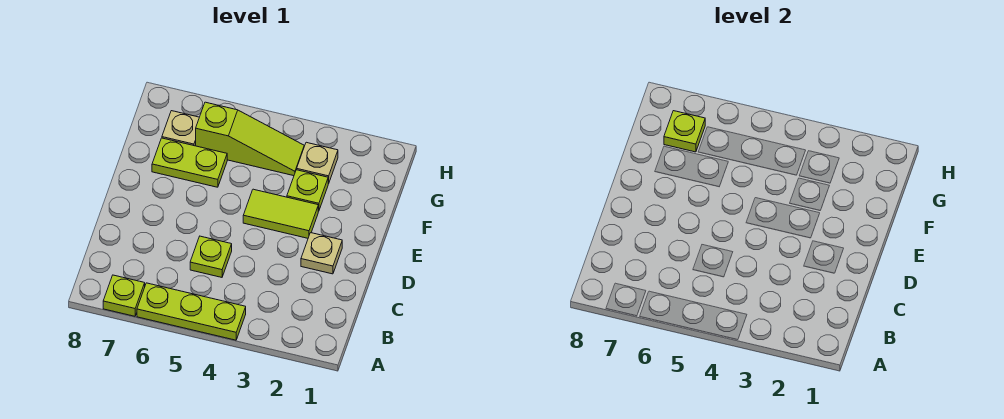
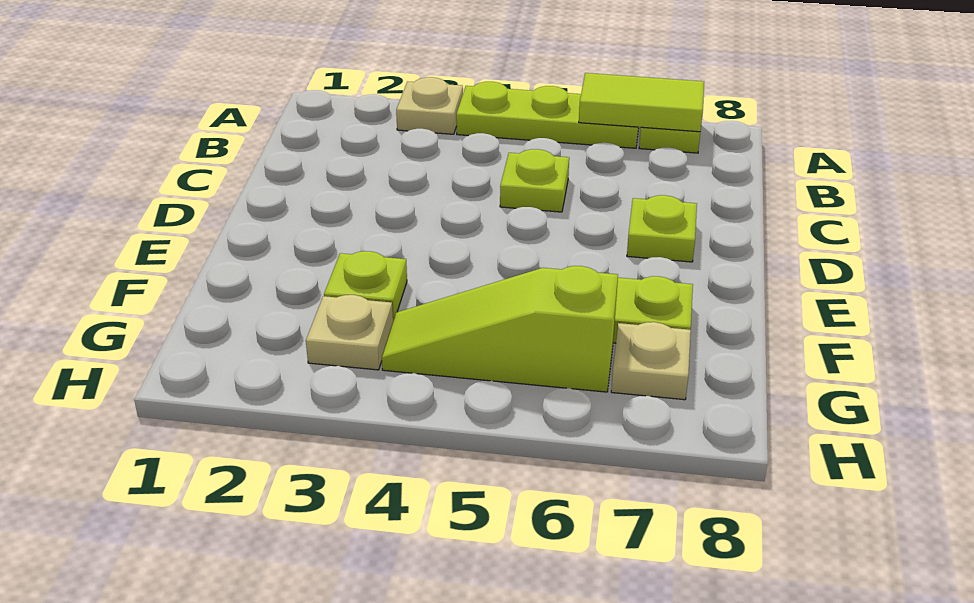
tan 1x1 plate [301,233,342,274] -> tan 1x1 plate moved to [396,77,463,134]
lime 1x2 tile [243,189,318,238] -> lime 1x2 tile moved to [579,73,704,132]
lime 1x1 plate [664,111,705,152] -> lime 1x1 plate moved to [627,195,697,262]

